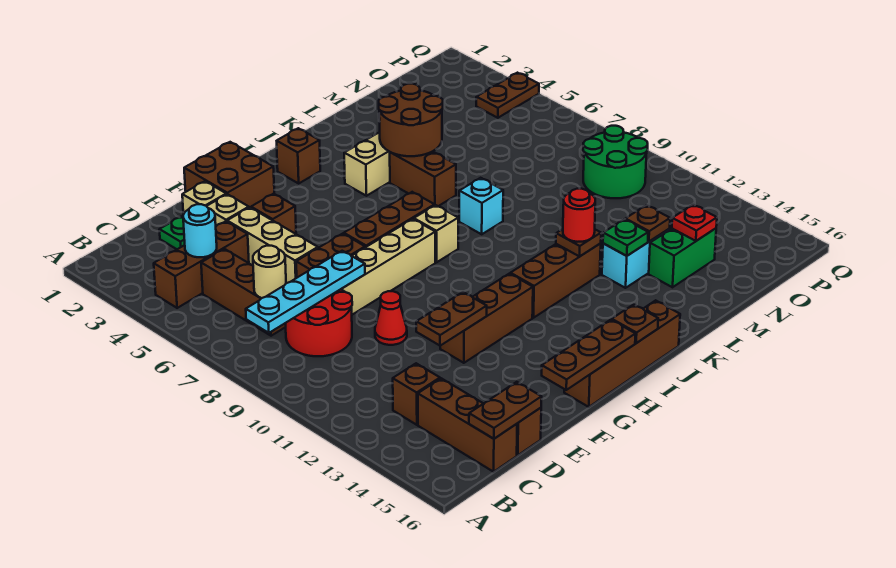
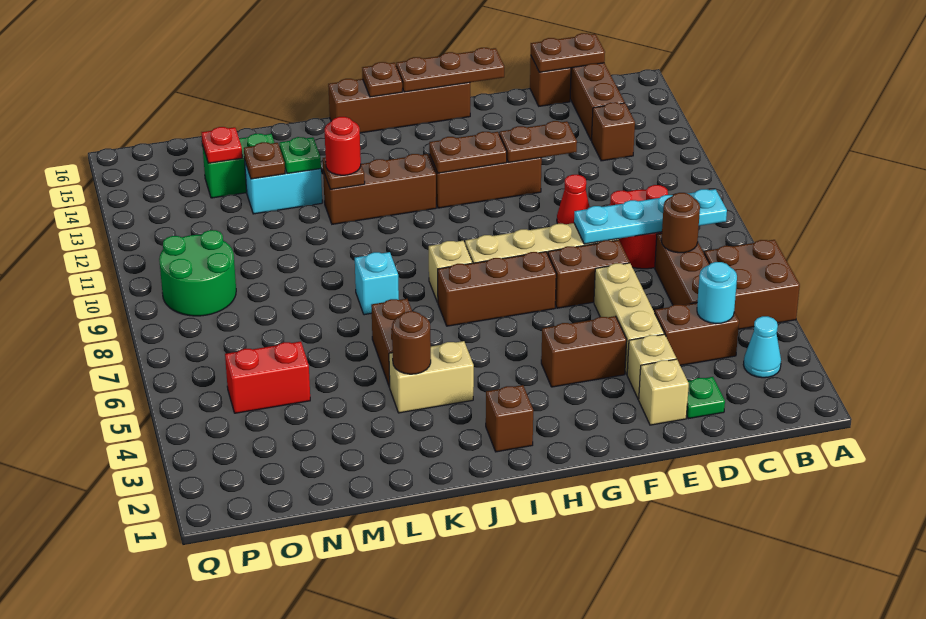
none -> cyan 1x1 cone [743,316,781,378]
brown 1x3 brick [154,221,249,308] -> brown 1x2 brick [655,303,739,365]
tan 1x1 round brick [253,246,286,298] -> brown 1x1 round brick [661,193,700,253]
brown 2x2 brick [184,142,274,208] -> brown 2x2 brick moved to [704,240,800,329]
brown 1x1 brick [251,194,296,234] -> brown 1x2 brick [541,316,627,387]
brown 2x2 round brick [379,84,443,156] -> brown 1x1 round brick [392,311,431,374]
none -> red 1x2 brick [225,342,310,413]
brown 1x2 plate [476,73,539,118] -> brown 1x2 plate moved to [429,132,507,173]

